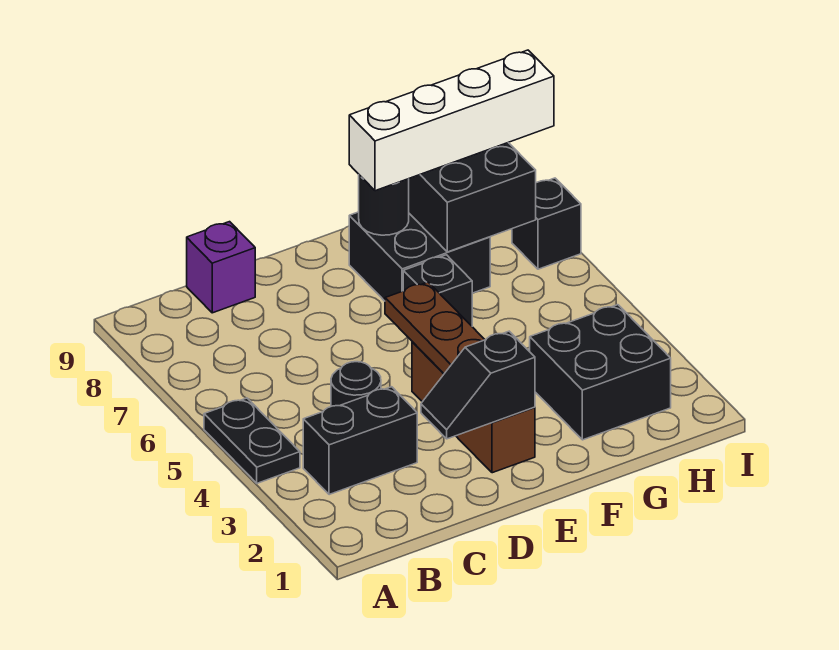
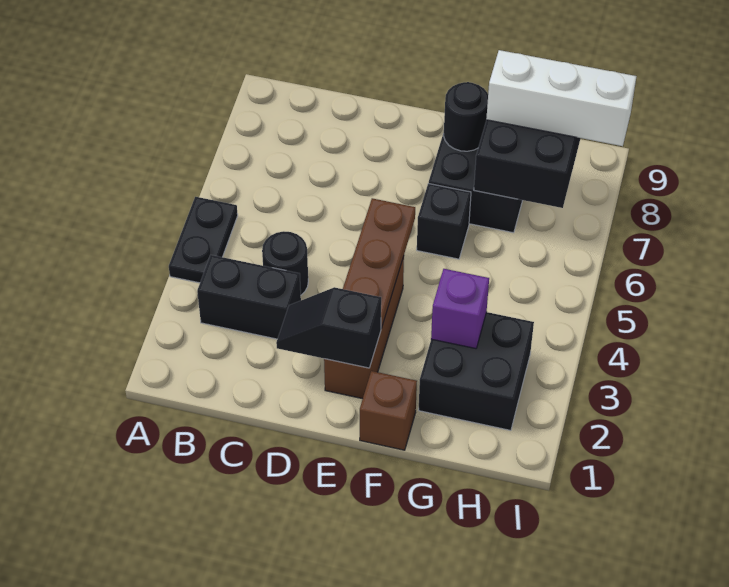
purple 1x1 brick [187,222,255,313] -> purple 1x1 brick moved to [431,269,489,349]
none -> brown 1x1 brick [360,371,417,450]
white 1x4 brick [349,50,554,191] -> white 1x3 brick [486,50,637,146]
black 1x1 brick [512,178,581,269] -> none

